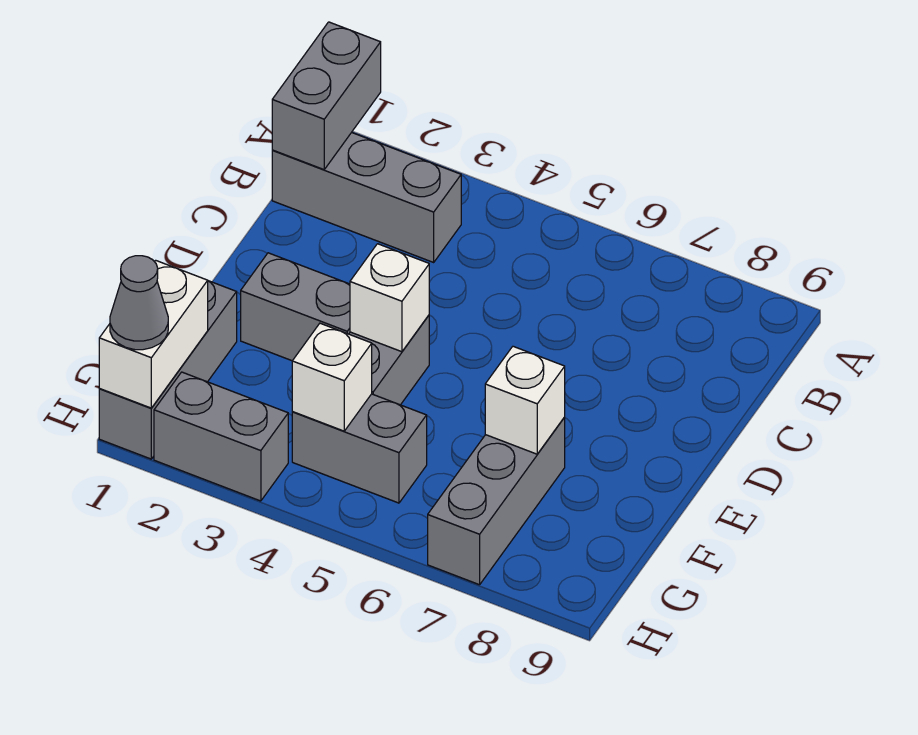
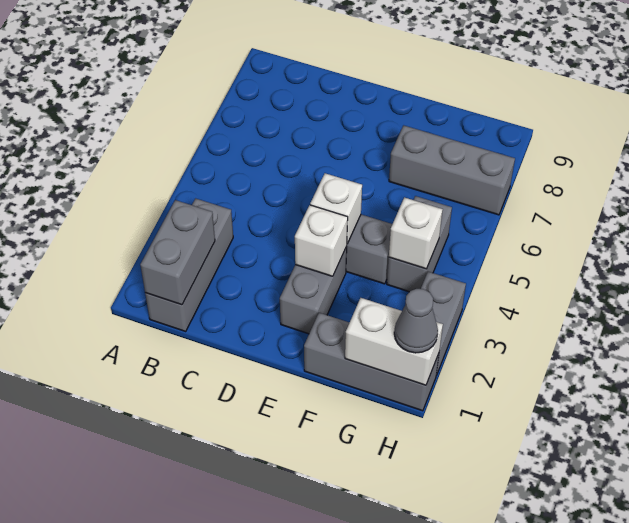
grey 1x2 brick [272,22,381,170] -> grey 1x2 brick turned to [140,200,215,305]
white 1x1 brick [485,346,565,454] -> white 1x1 brick moved to [295,205,348,276]

